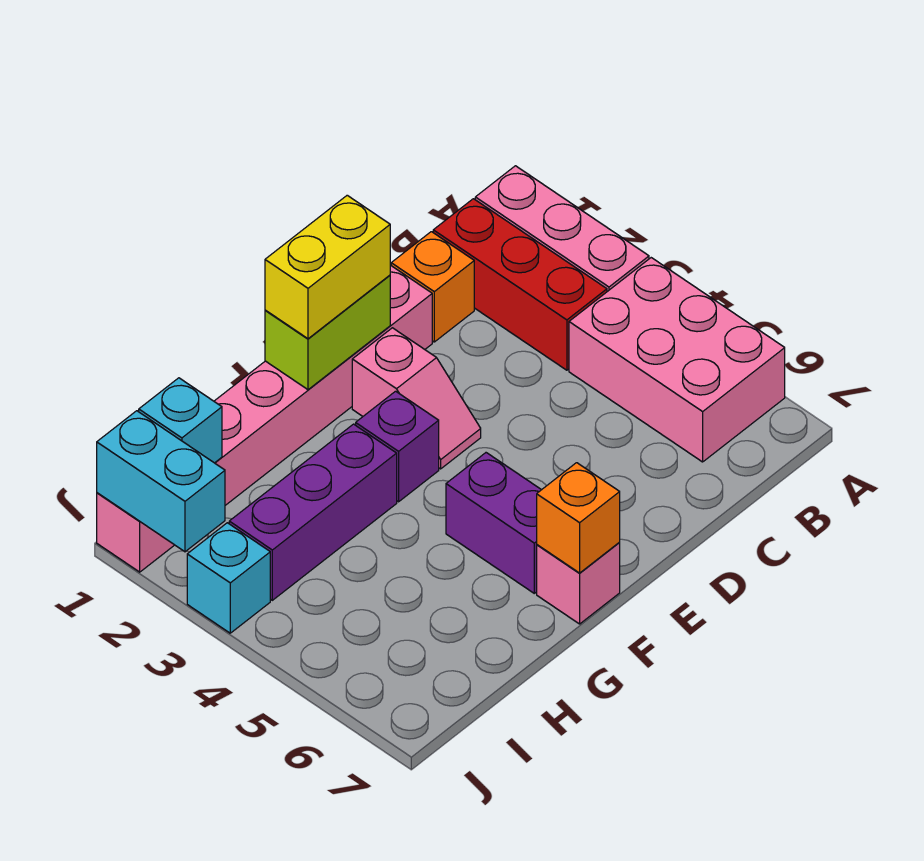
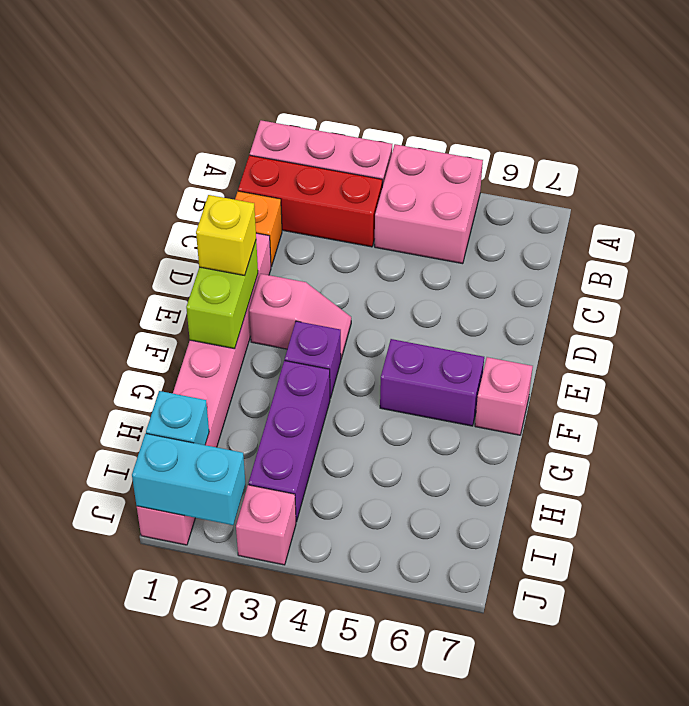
pink 2x3 brick [569,258,785,462] -> pink 2x2 brick [375,144,483,264]
yellow 1x2 brick [265,195,390,339] -> yellow 1x1 brick [196,195,256,275]
orange 1x1 brick [537,463,620,573] -> none
cyan 1x1 brick [187,523,270,633] -> pink 1x1 brick [236,485,296,565]

